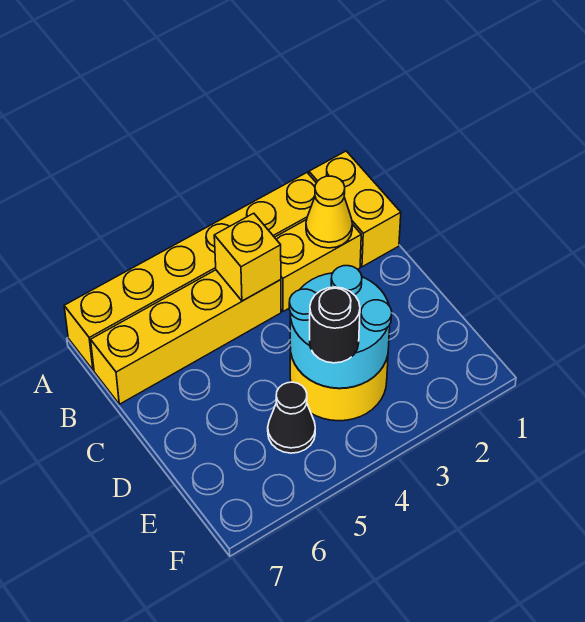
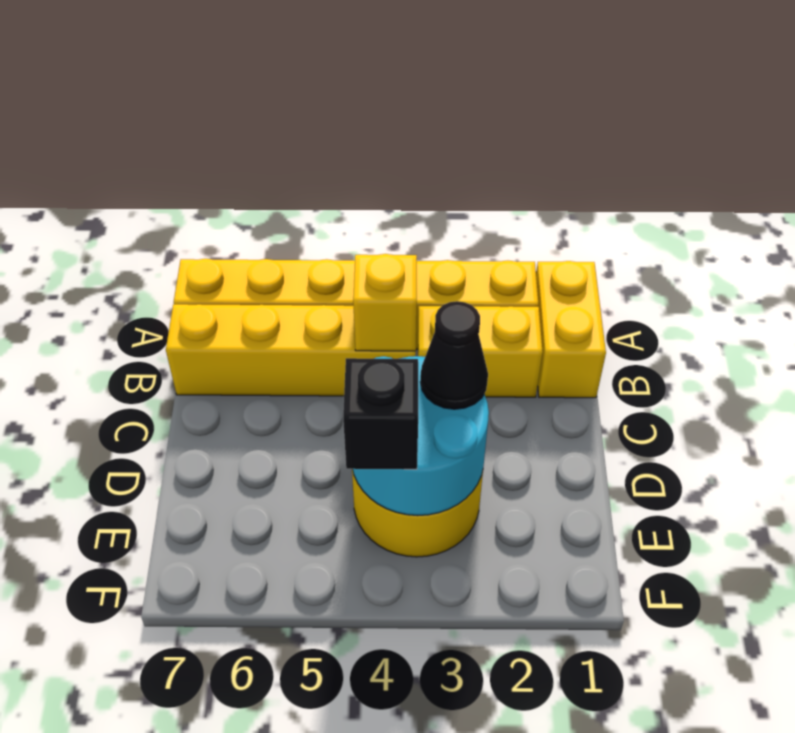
yellow 1x1 cone [306,176,352,248] -> none
black 1x1 round brick [310,287,360,363] -> black 1x1 brick [343,358,418,469]
black 1x1 cone [268,382,315,453] -> black 1x1 cone moved to [420,301,488,409]

